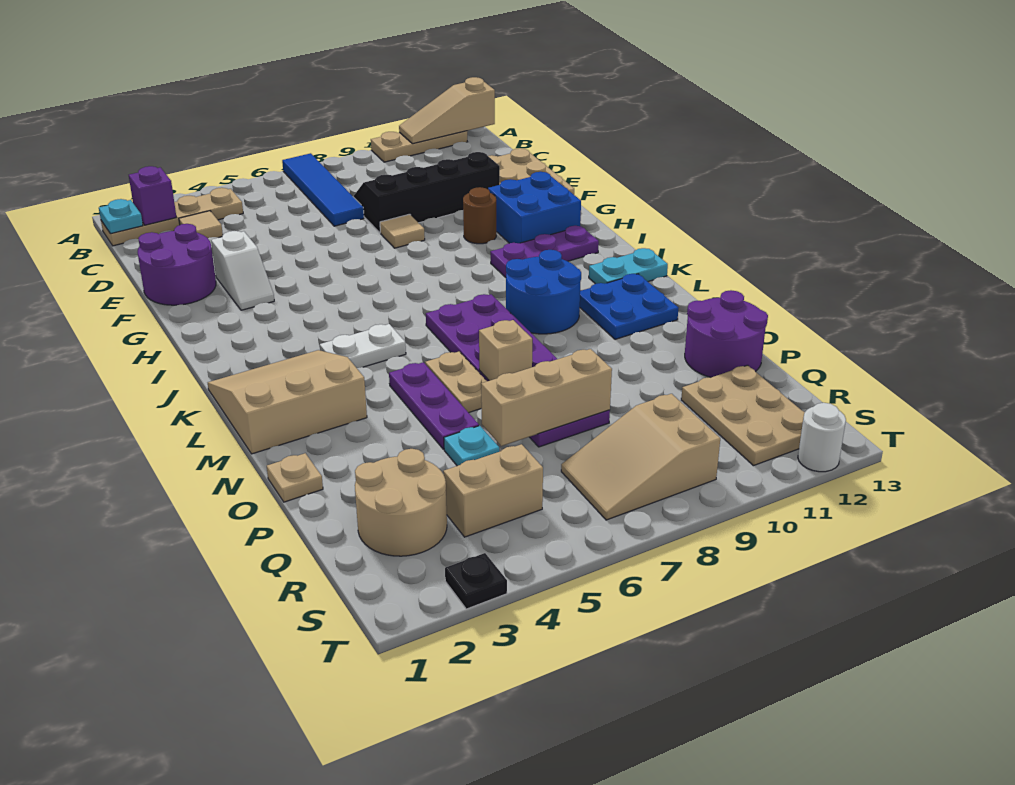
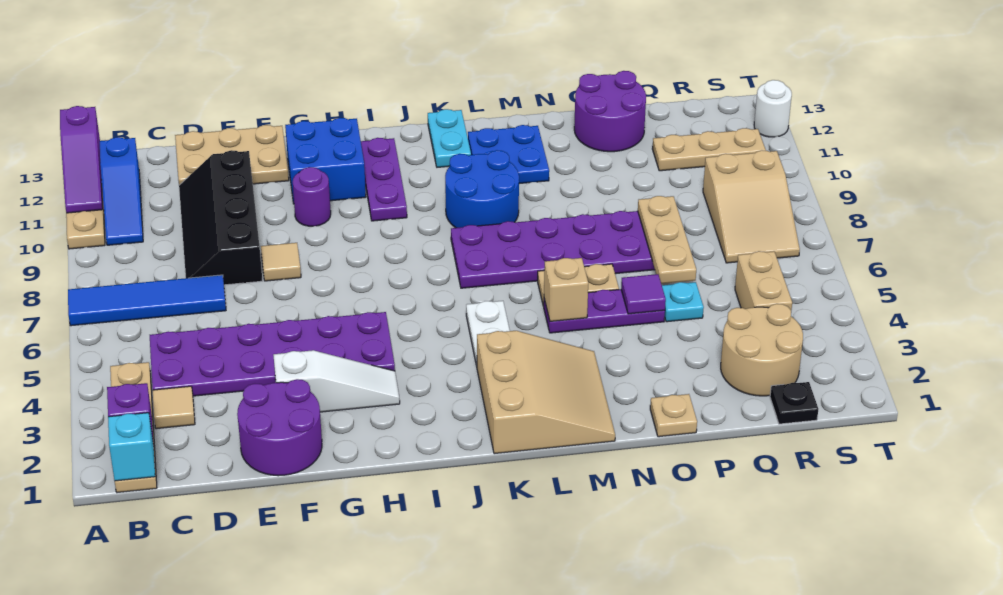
tan 1x3 slope [399,77,495,144] -> purple 1x3 slope [60,106,103,213]
cyan 1x1 plate [99,199,143,234] -> cyan 1x1 brick [108,413,155,481]
none -> blue 1x3 slope [100,137,143,245]
none -> purple 2x6 plate [150,312,395,396]
white 1x2 slope [211,231,274,310] -> white 1x3 slope [273,350,400,412]
brown 1x1 round brick [463,187,496,244] -> purple 1x1 round brick [293,167,331,226]
tan 3x3 slope [208,350,367,454] -> tan 3x3 slope turned to [477,331,615,454]
tan 1x1 brick [479,320,532,381] -> tan 1x1 brick moved to [544,258,588,321]
none -> purple 1x1 tile [621,274,666,314]
tan 1x3 brick [481,349,612,446] -> tan 1x3 plate [638,196,696,284]
tan 2x3 plate [681,365,805,466] -> tan 1x3 plate [653,128,766,171]
black 1x1 plate [445,553,507,609] -> black 1x1 plate moved to [770,382,818,424]

